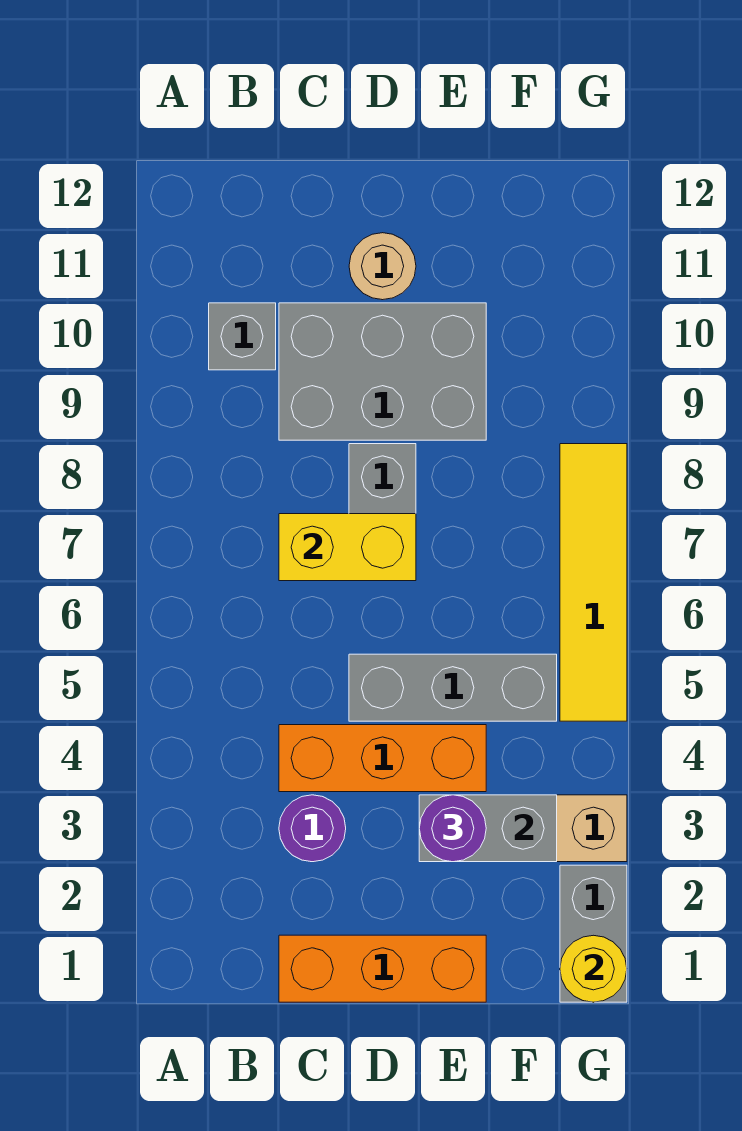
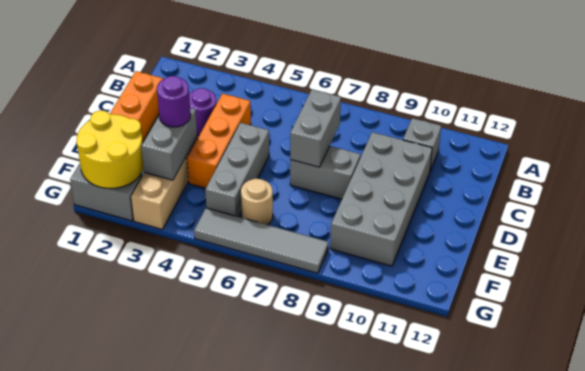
yellow 1x2 brick [279,514,416,581] -> grey 1x2 brick [290,90,341,167]
grey 2x3 brick [279,303,486,440] -> grey 2x4 brick [330,132,432,266]
tan 1x1 round brick [349,233,416,300] -> tan 1x1 round brick moved to [241,179,273,225]
yellow 1x1 round brick [560,935,627,1002] -> yellow 2x2 round brick [76,110,144,188]
yellow 1x4 tile [560,444,627,721] -> grey 1x4 tile [194,208,329,273]

